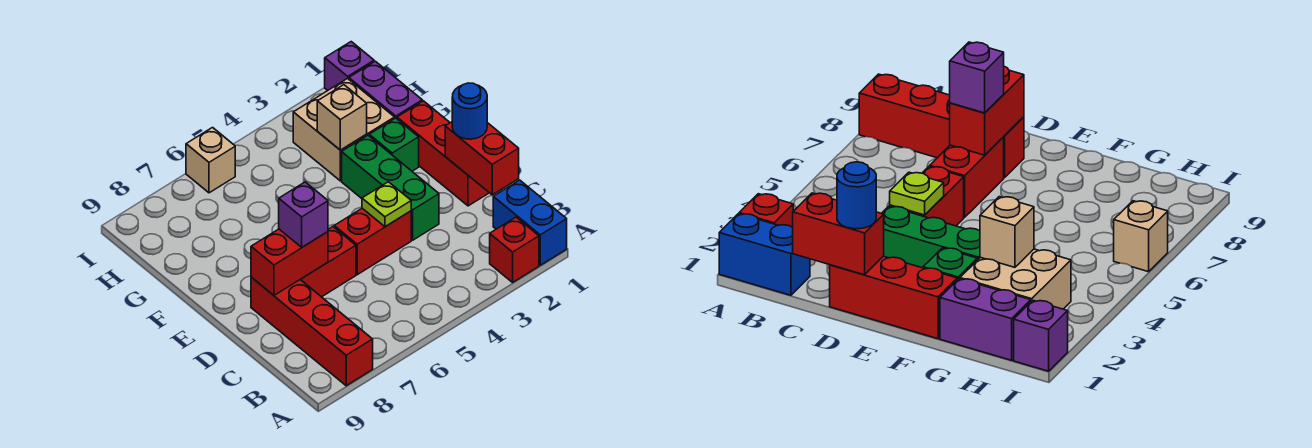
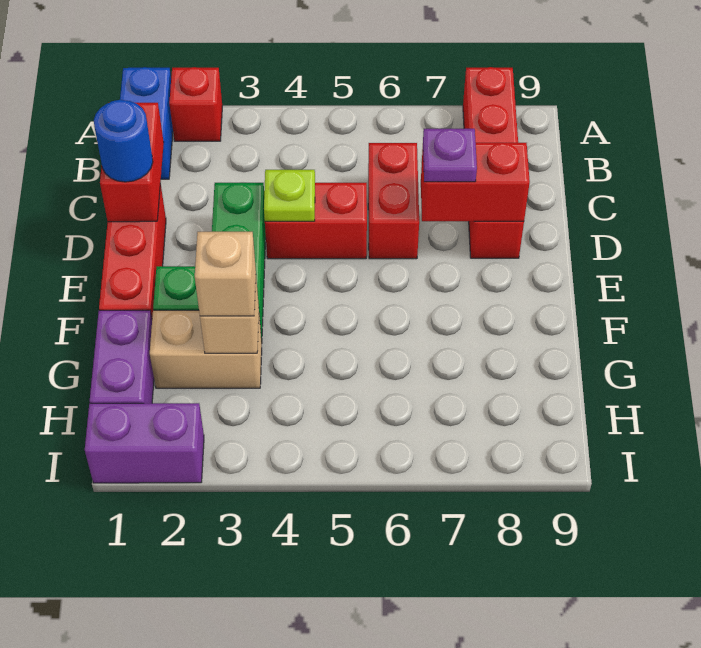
red 1x2 brick [300,227,356,297] -> red 1x2 brick turned to [368,143,419,259]
purple 1x1 brick [279,182,328,247] -> purple 1x1 plate [423,129,477,182]
tan 2x2 brick [293,78,395,181] -> tan 1x2 brick [150,310,262,388]
purple 1x1 brick [325,42,374,91] -> purple 1x2 brick [85,403,204,483]
tan 1x1 brick [186,128,235,193] -> tan 1x1 brick moved to [195,232,256,316]

